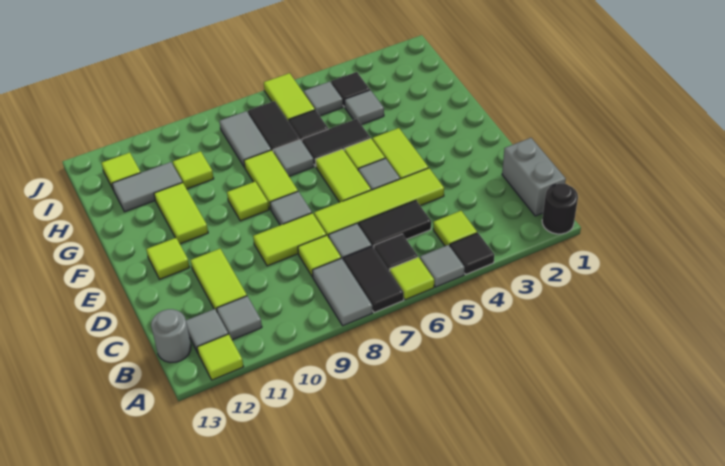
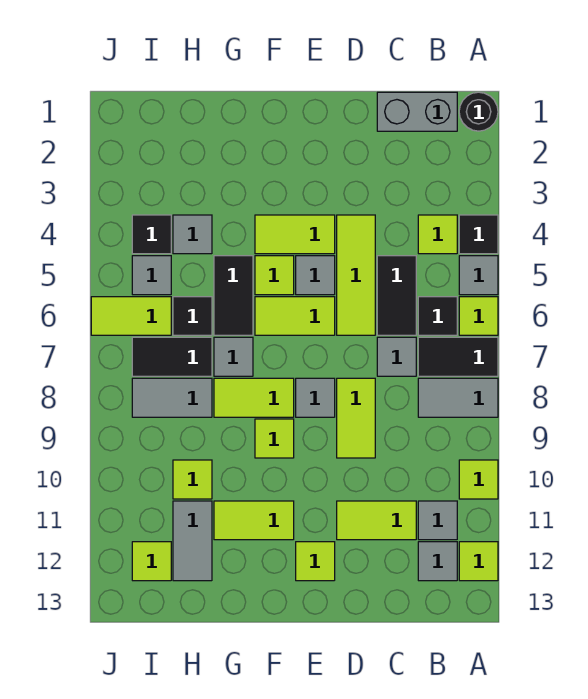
grey 1x1 round brick [151,309,191,363] -> none
lime 1x1 tile [298,235,341,277] -> lime 1x1 tile moved to [459,460,498,499]
lime 1x4 tile [314,168,444,237] -> lime 1x3 tile [337,215,375,335]

